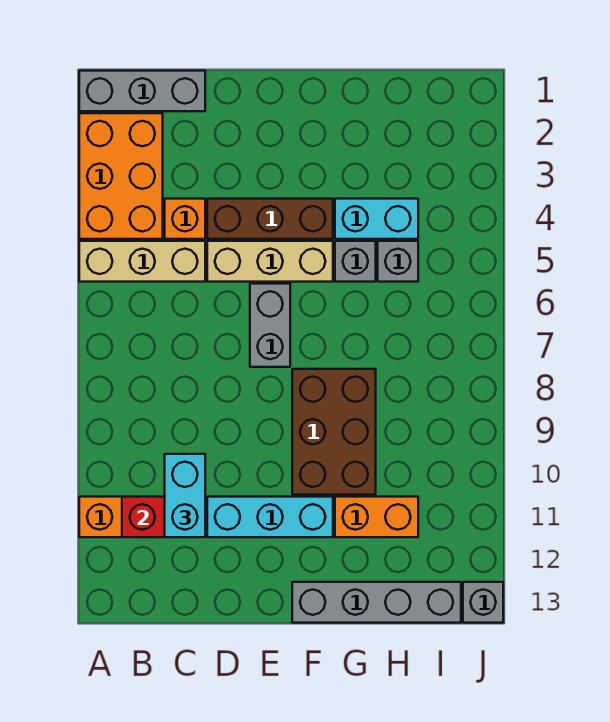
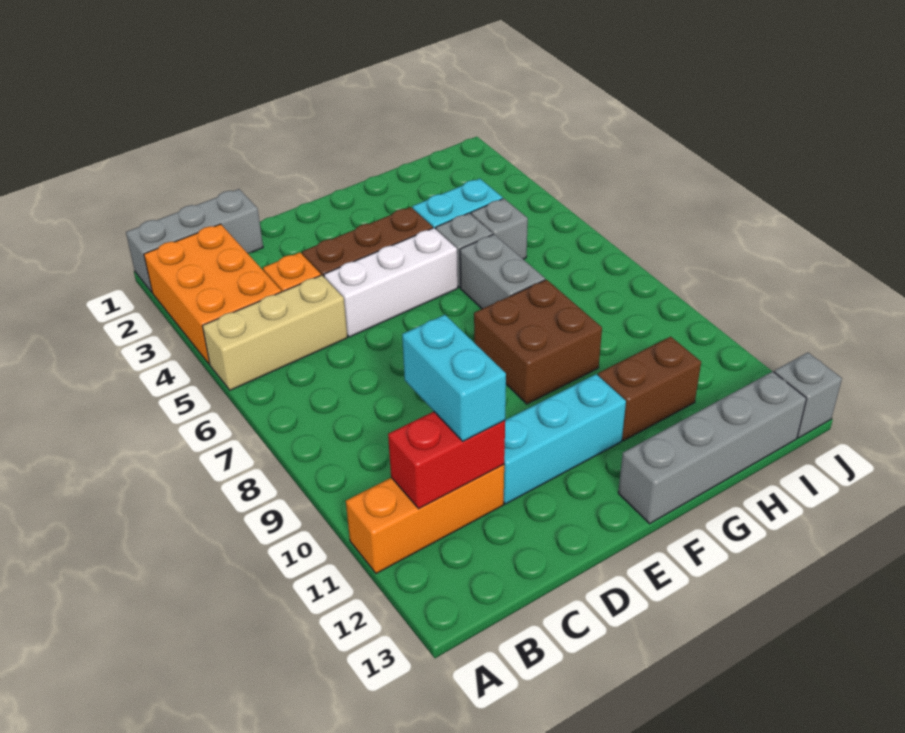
tan 1x3 brick [207,241,333,282] -> white 1x3 brick [324,228,458,337]
grey 1x2 brick [250,284,290,367] -> grey 1x2 brick moved to [460,234,545,309]
brown 2x3 brick [292,369,376,495] -> brown 2x2 brick [474,280,602,404]
orange 1x2 brick [335,497,418,537] -> brown 1x2 brick [598,337,701,441]

